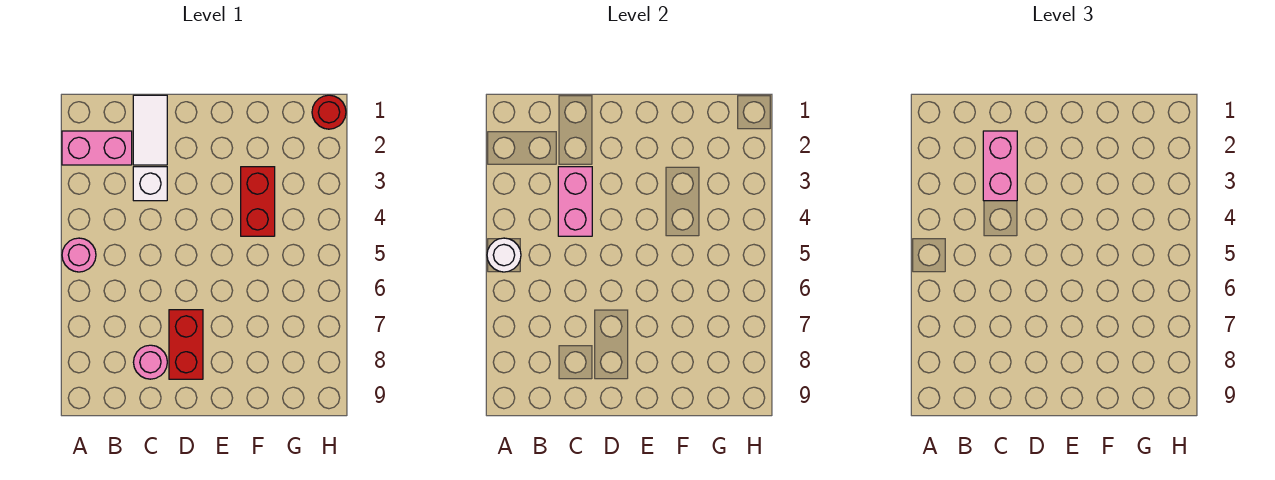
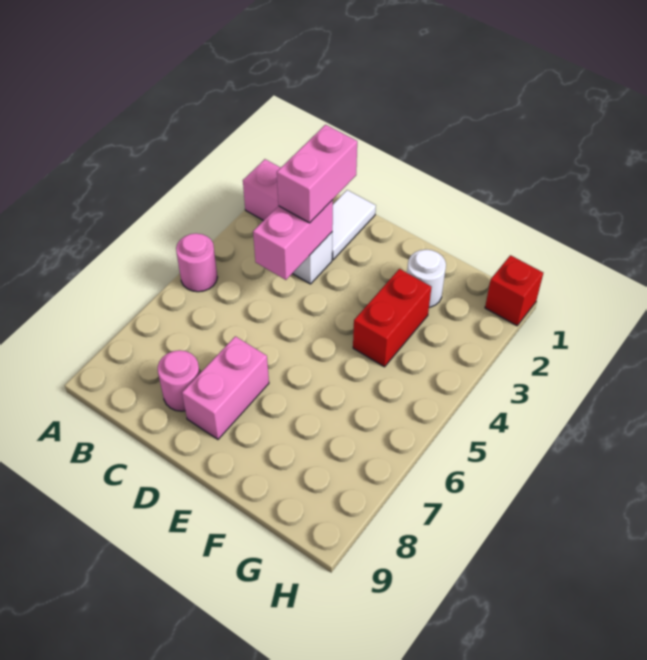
white 1x1 round brick [487,238,521,272] -> white 1x1 round brick moved to [407,250,446,307]
red 1x2 brick [169,310,203,379] -> pink 1x2 brick [182,336,269,439]
red 1x1 round brick [312,95,346,129] -> red 1x1 brick [485,255,543,326]

